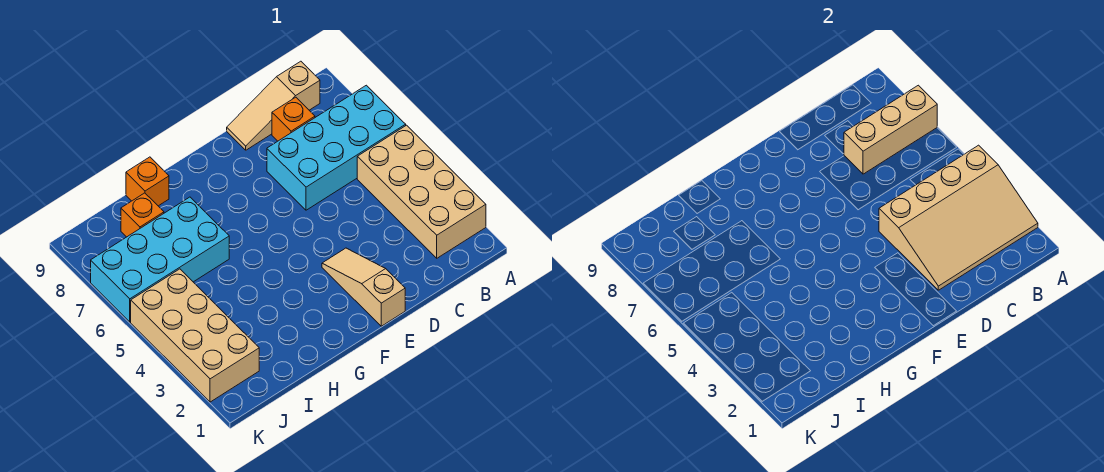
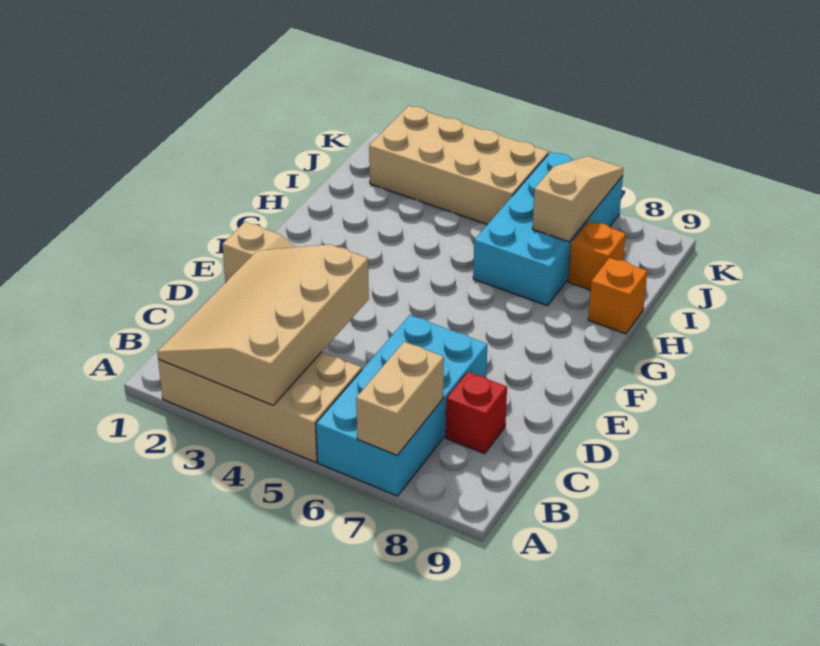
tan 1x3 brick [844,85,937,174] -> tan 1x2 brick [356,342,444,455]
tan 1x3 slope [227,61,320,150] -> tan 1x3 slope moved to [532,156,624,242]
orange 1x1 brick [272,97,315,141] -> red 1x1 brick [446,372,507,454]

